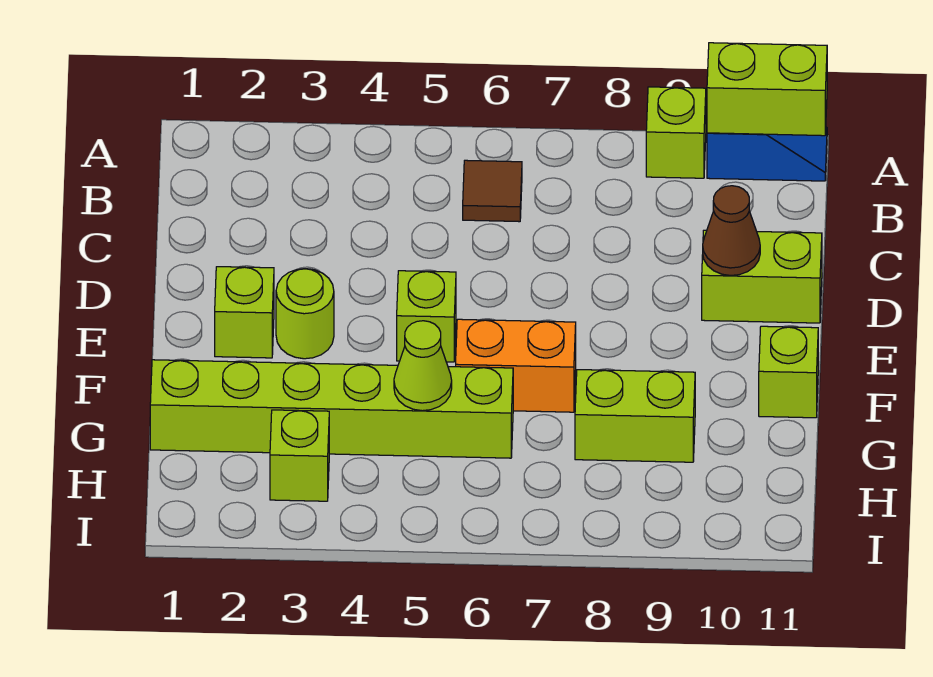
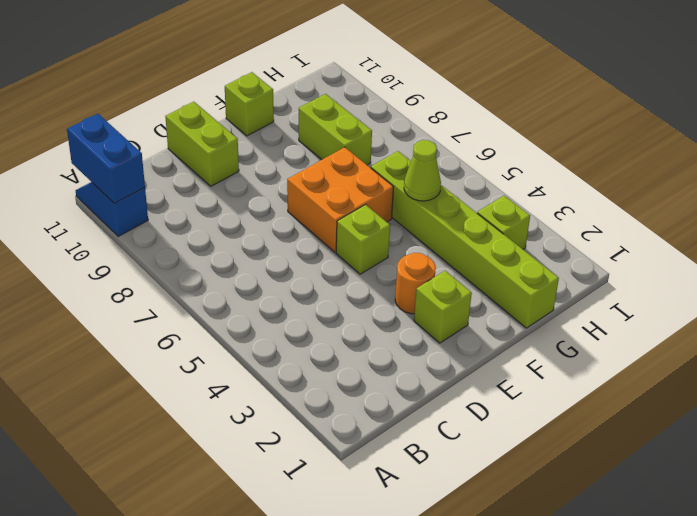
lime 1x1 brick [646,87,706,178] -> none
lime 1x2 brick [707,43,827,136] -> blue 1x2 brick [67,114,145,203]
brown 1x1 tile [463,160,522,222] -> none
brown 1x1 cone [703,186,760,276] -> none
lime 1x1 round brick [276,269,334,359] -> orange 1x1 round brick [395,253,436,314]
orange 1x2 brick [456,319,576,412] -> orange 2x2 brick [287,147,393,252]

